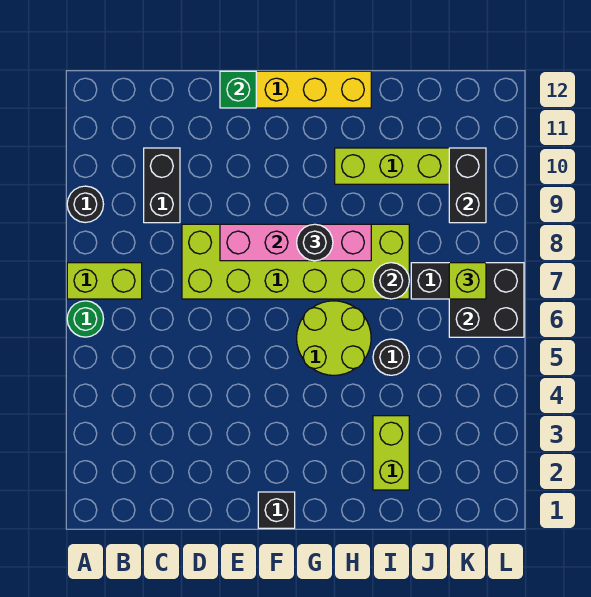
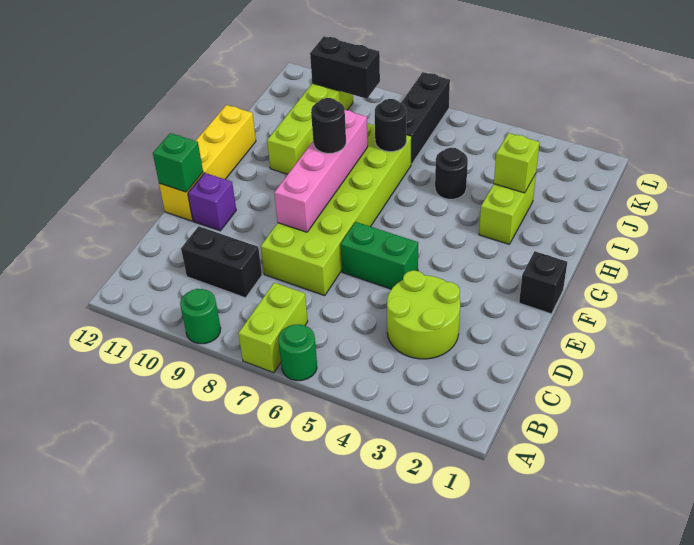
black 1x1 round brick [67,186,104,223] -> green 1x1 round brick [180,289,221,344]
none -> green 1x2 brick [341,222,418,289]
none -> purple 1x1 brick [188,173,236,231]
lime 2x2 round brick [297,301,371,375] -> lime 2x2 round brick moved to [387,270,460,359]
lime 1x2 brick [373,416,409,490] -> lime 1x2 brick turned to [479,174,536,244]
black 2x2 brick [449,263,524,337] -> none
lime 1x1 brick [449,263,486,299] -> lime 1x1 brick moved to [494,133,540,193]

